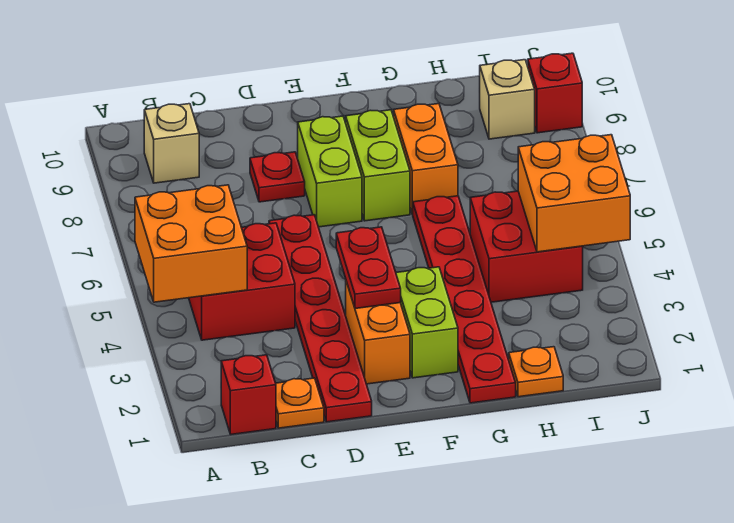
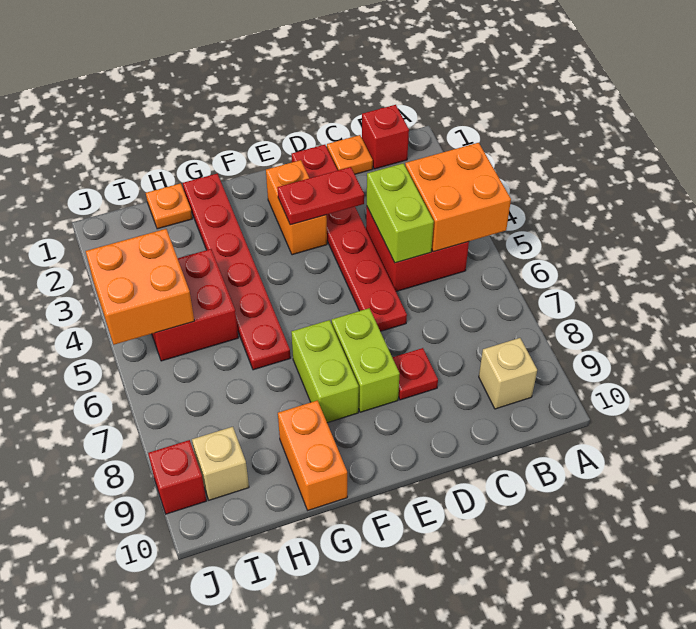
red 1x2 plate [336,227,401,309] -> red 1x2 plate turned to [277,167,364,225]
lime 1x2 brick [396,267,458,378] -> lime 1x2 brick moved to [367,163,434,263]
orange 1x2 brick [394,104,458,214] -> orange 1x2 brick moved to [278,400,347,510]

